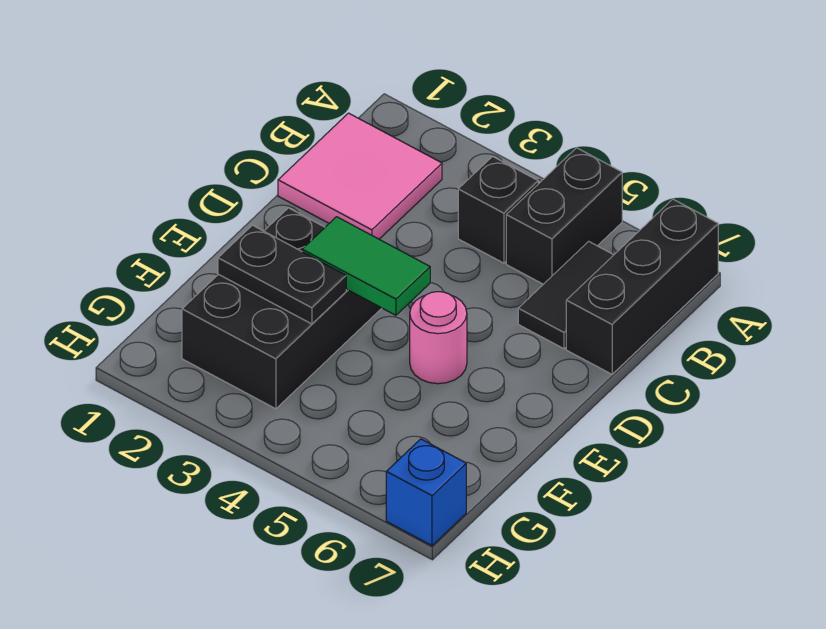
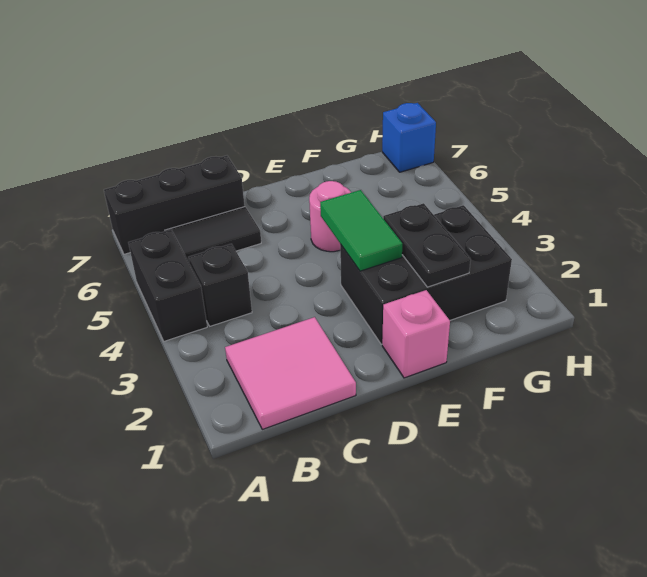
black 1x2 brick [506,148,622,284] -> black 1x2 brick turned to [128,230,207,341]
none -> pink 1x1 brick [382,290,450,378]

